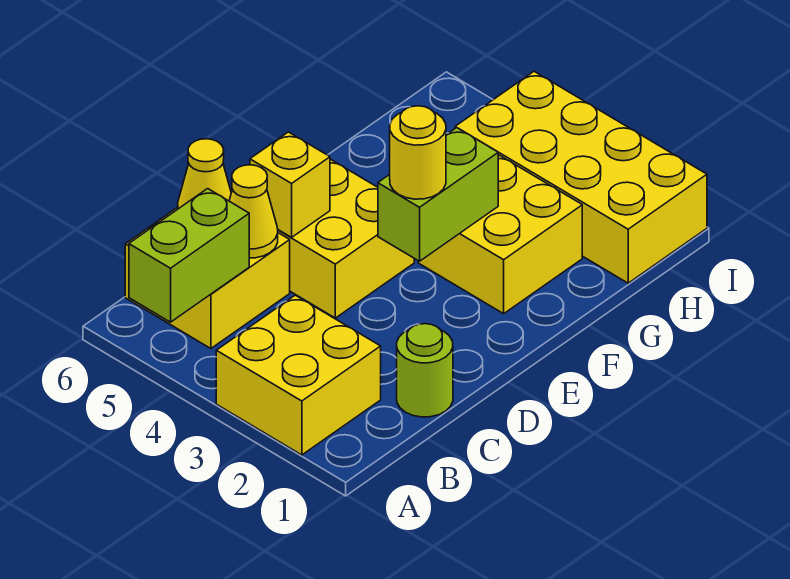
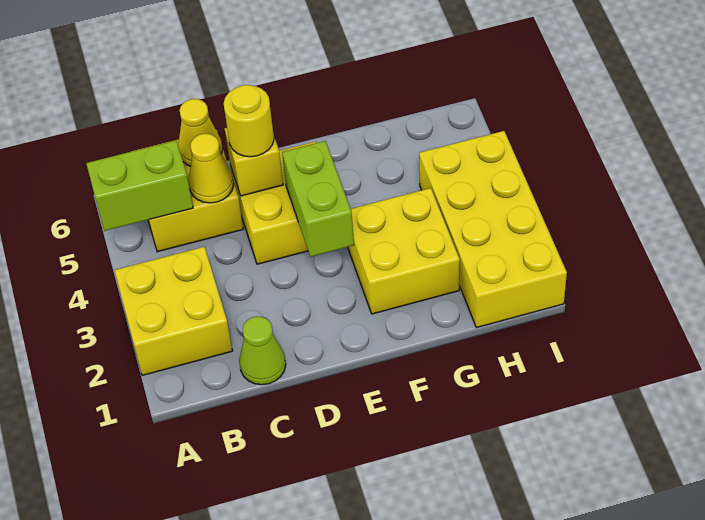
lime 1x1 round brick [397,324,453,417] -> lime 1x1 cone [239,316,286,385]
lime 1x2 brick [378,128,498,261] -> lime 1x2 brick turned to [282,141,354,257]
yellow 1x1 round brick [390,106,446,199] -> yellow 1x1 round brick moved to [224,85,274,157]

